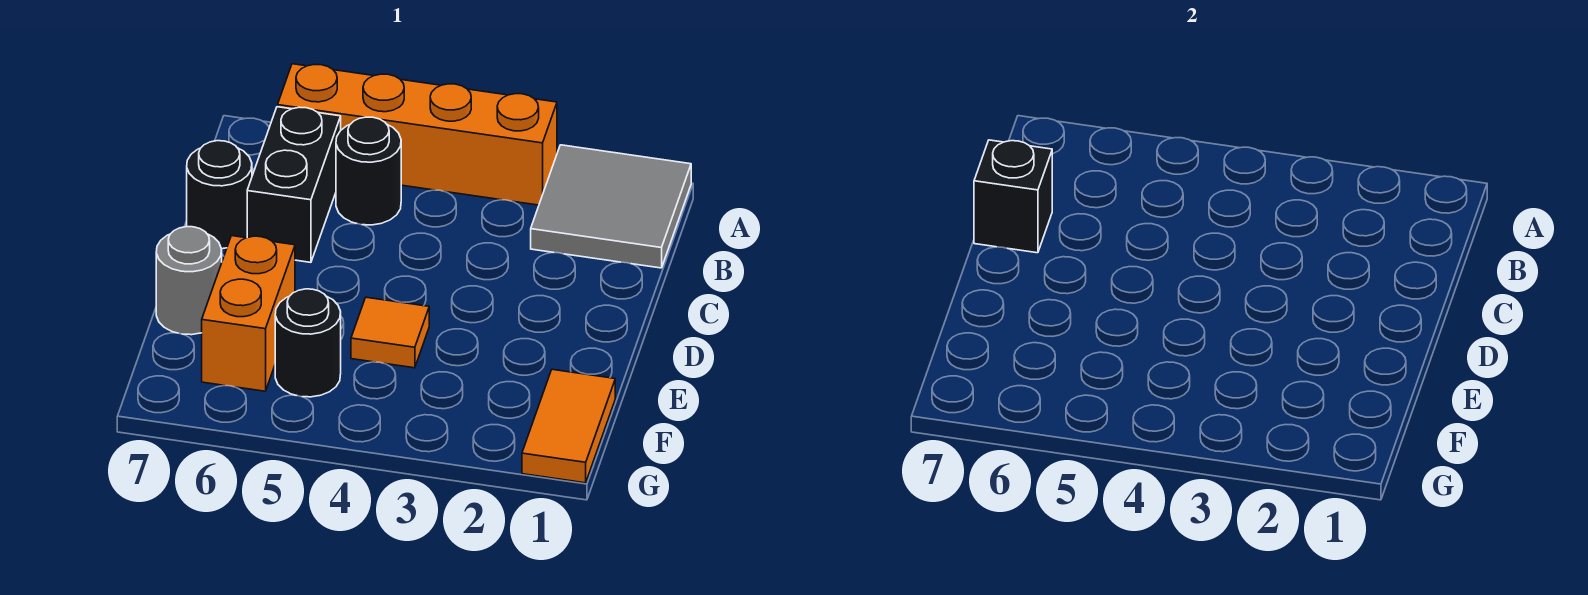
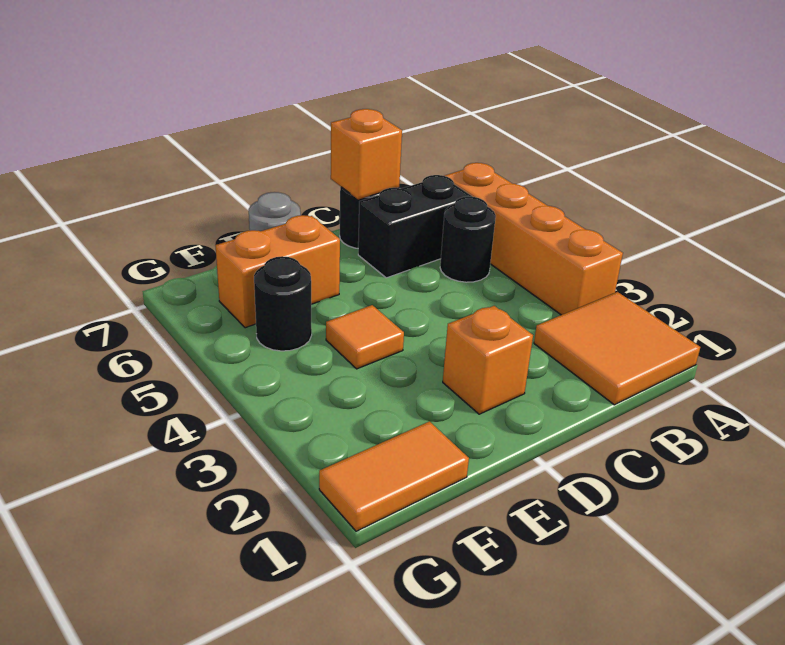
grey 2x2 tile [531,145,691,268] -> orange 2x2 tile [534,292,700,405]
black 1x1 brick [974,140,1052,253] -> orange 1x1 brick [331,109,402,199]
none -> orange 1x1 brick [443,306,533,414]

